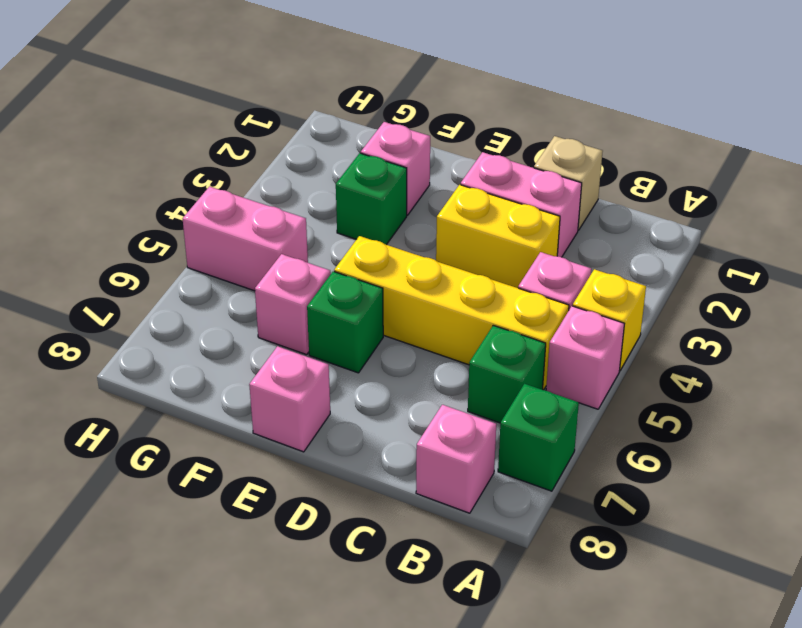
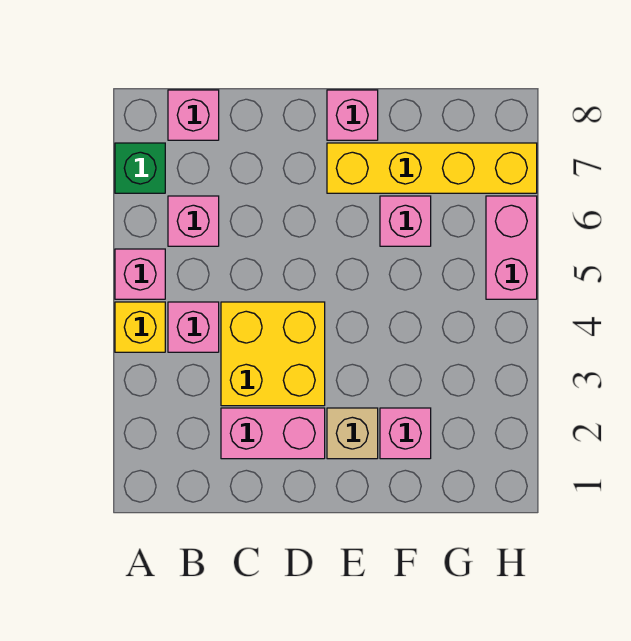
yellow 1x4 brick [334,236,569,390] -> yellow 1x4 brick moved to [327,143,537,193]
green 1x1 brick [468,325,546,423] -> pink 1x1 brick [168,196,219,246]
tan 1x1 brick [534,136,603,230] -> tan 1x1 brick moved to [327,408,378,459]
yellow 1x2 brick [436,185,560,288] -> yellow 2x2 brick [221,302,325,406]
green 1x1 brick [307,271,383,373] -> none
green 1x1 brick [336,153,407,245] -> none
pink 1x2 brick [183,187,308,291] -> pink 1x2 brick turned to [486,196,537,299]

